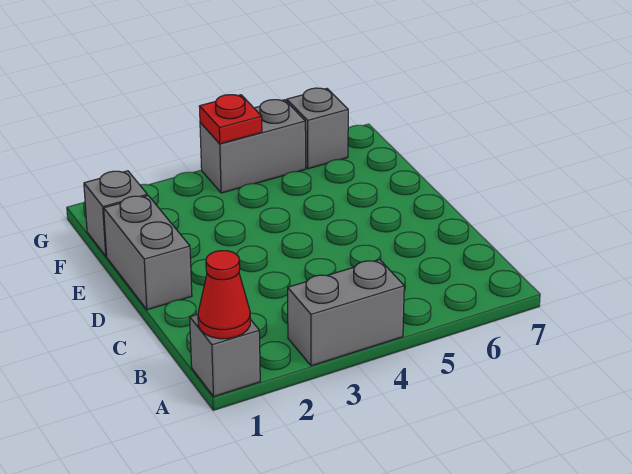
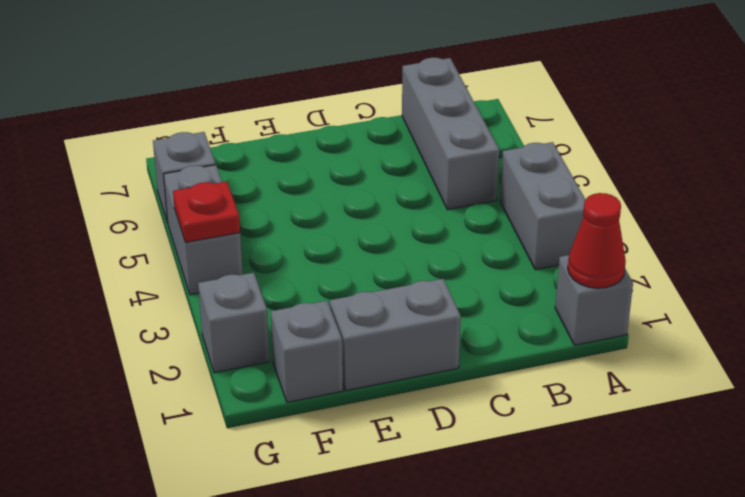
none -> grey 1x3 brick [402,58,499,210]
none -> grey 1x1 brick [198,273,270,373]

